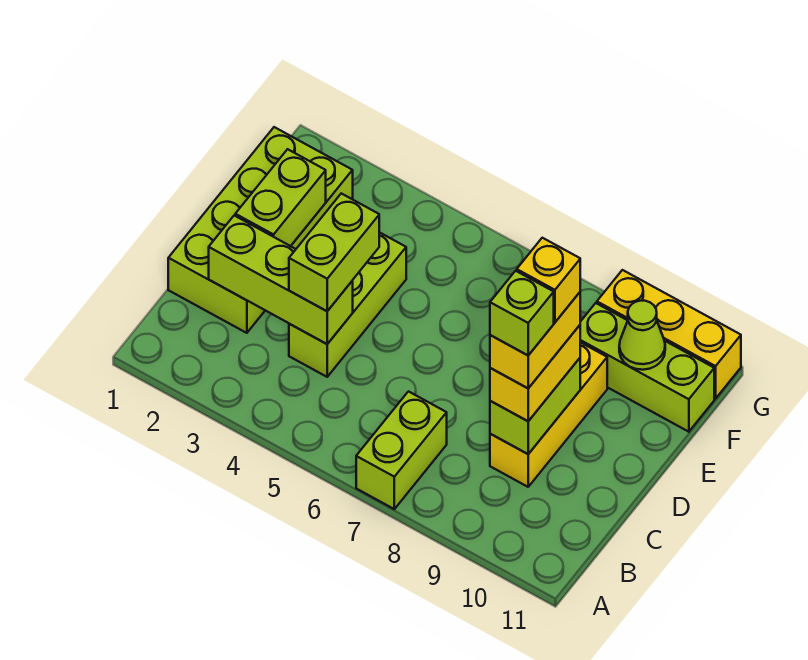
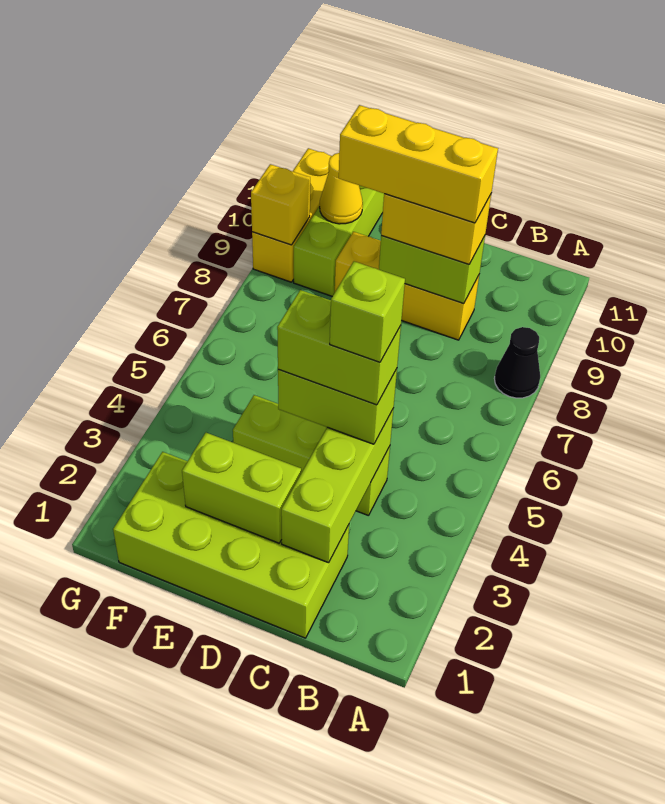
lime 1x2 brick [356,392,447,509] -> lime 1x2 brick moved to [277,290,401,405]
none -> black 1x1 cone [494,327,540,398]
yellow 1x2 brick [490,292,580,388] -> yellow 1x3 brick [339,105,498,223]
lime 1x1 brick [490,271,554,355] -> lime 1x1 brick moved to [330,261,405,362]
yellow 1x1 brick [517,238,580,322] -> yellow 1x1 brick moved to [251,164,310,245]
lime 1x1 cone [619,301,665,370] -> yellow 1x1 cone [320,153,363,224]

